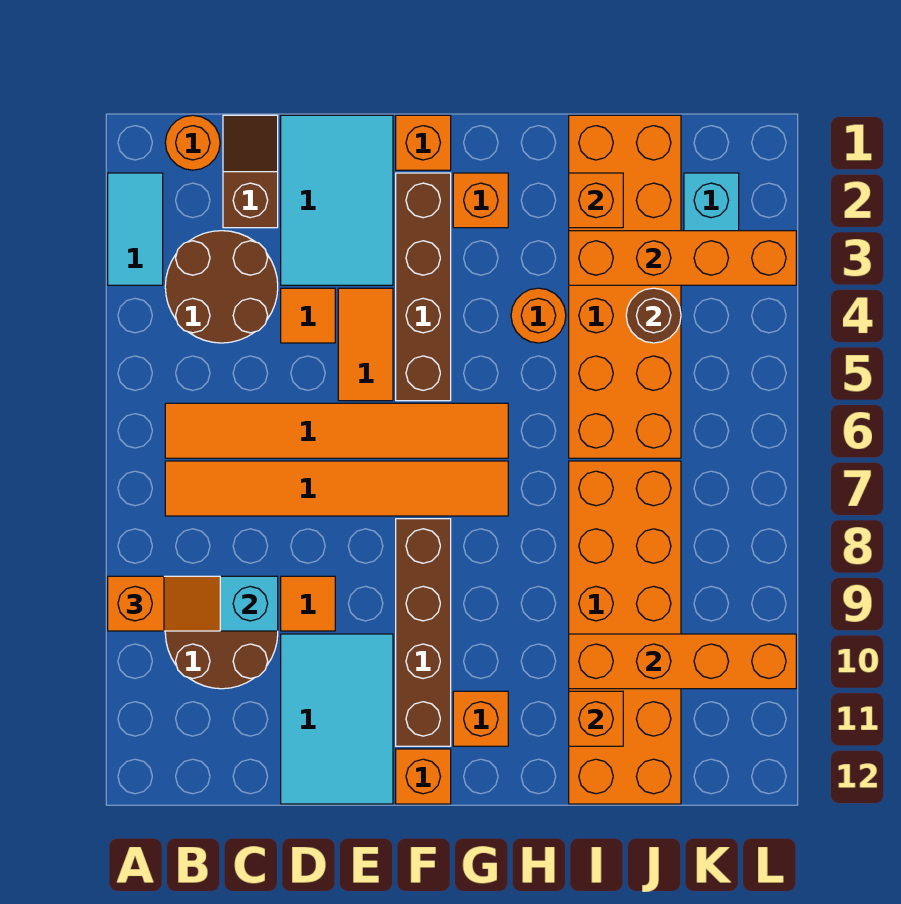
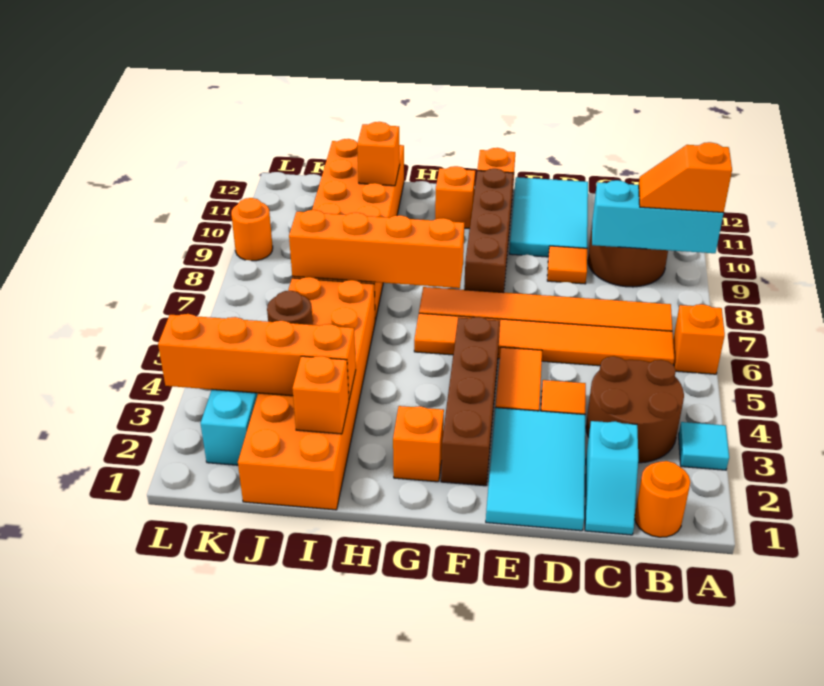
cyan 1x2 tile [108,173,163,285] -> cyan 1x1 tile [679,422,729,470]
brown 1x2 slope [223,115,278,228] -> cyan 1x2 slope [585,421,638,535]
orange 1x1 brick [396,115,451,170] -> orange 1x1 brick moved to [673,304,725,374]
orange 1x1 round brick [511,288,566,343] -> orange 1x1 round brick moved to [231,198,273,261]
orange 1x4 brick [569,634,796,689] -> orange 1x4 brick moved to [289,210,464,288]

